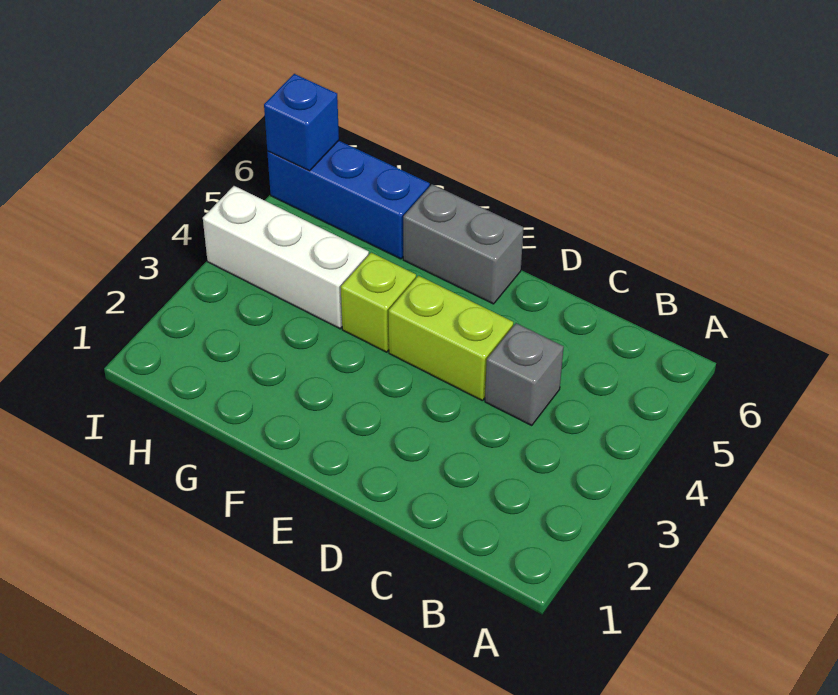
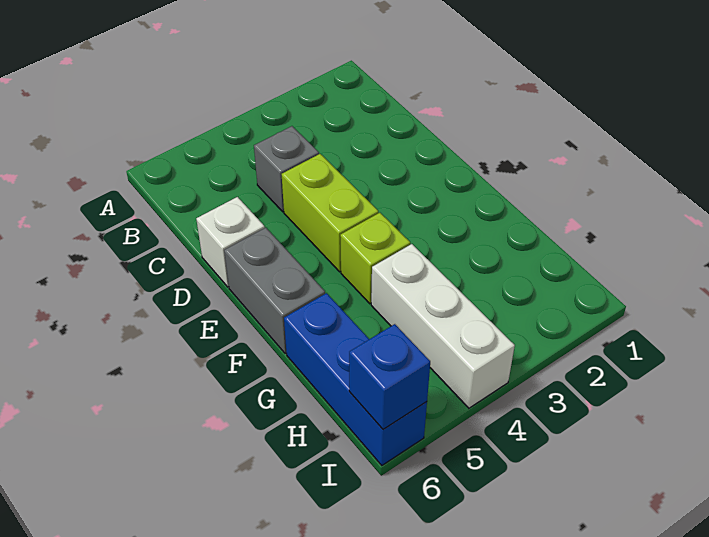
none -> white 1x1 brick [196,197,265,287]

